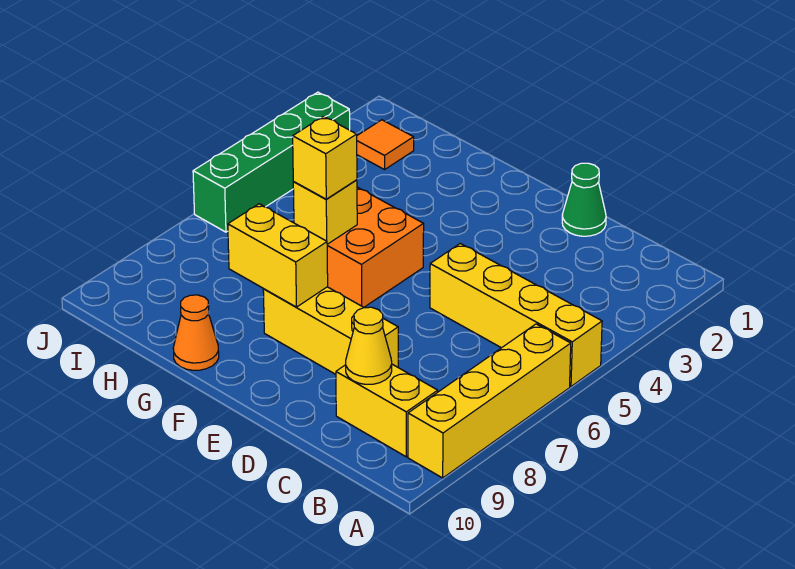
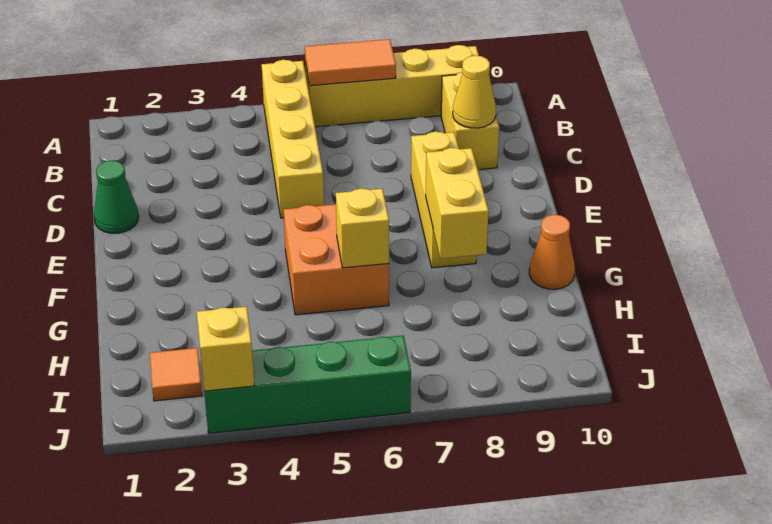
none -> orange 1x2 tile [305,39,396,86]
yellow 1x1 brick [293,116,357,199] -> yellow 1x1 brick moved to [197,307,254,391]

